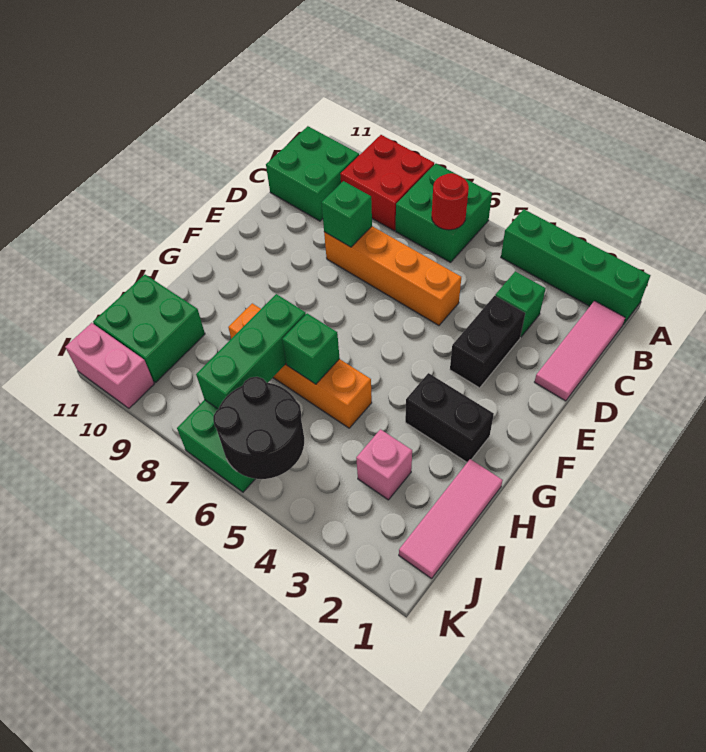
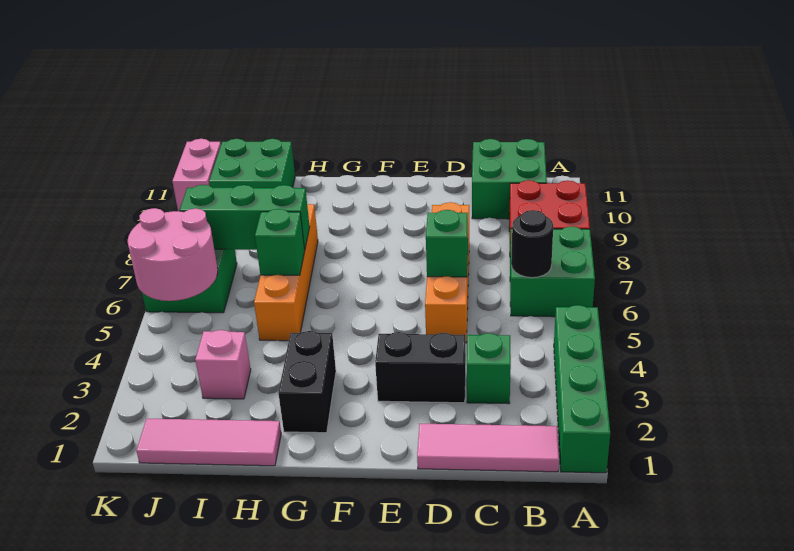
red 1x1 round brick [432,173,469,230] -> black 1x1 round brick [511,210,553,278]
green 1x1 brick [321,181,372,247] -> green 1x1 brick moved to [426,210,468,277]
black 2x2 round brick [213,377,304,479] -> pink 2x2 round brick [128,208,218,301]

